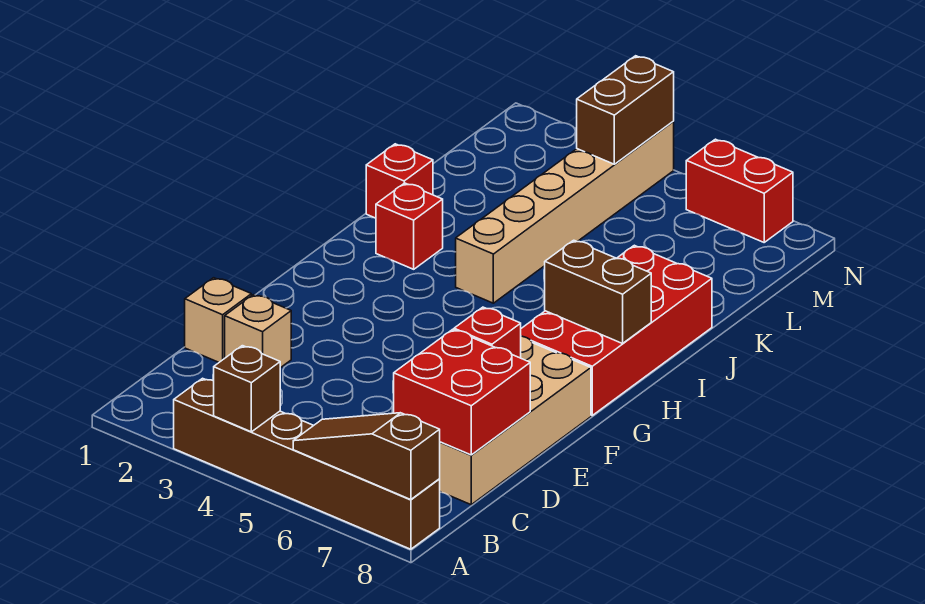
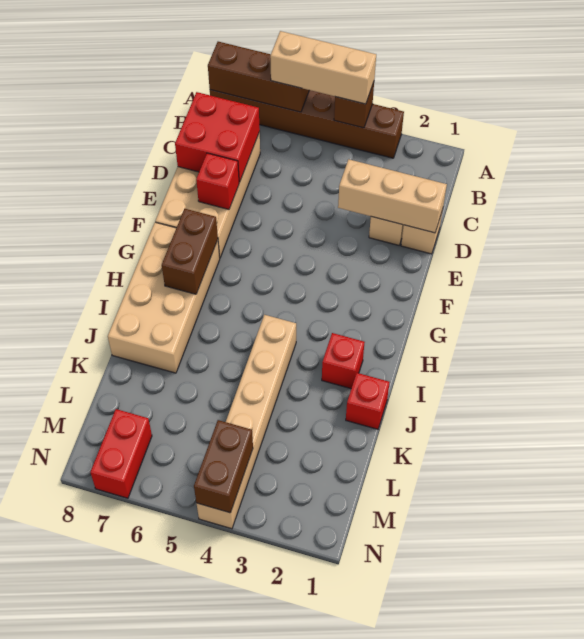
none -> tan 1x3 brick [270,31,376,104]
brown 1x3 slope [293,413,440,500] -> brown 1x3 brick [208,42,309,112]
none -> tan 1x3 brick [338,159,447,233]
red 2x4 brick [521,245,712,415] -> tan 2x4 brick [108,222,220,373]
brown 1x2 brick [545,240,651,343] -> brown 1x2 brick turned to [162,208,218,294]
red 1x2 brick [686,139,793,242] -> red 1x2 brick turned to [90,409,152,498]

